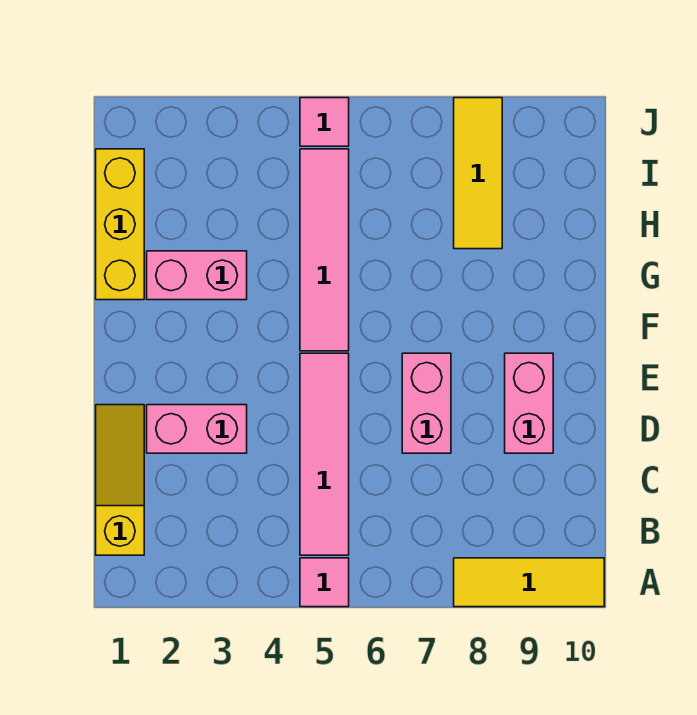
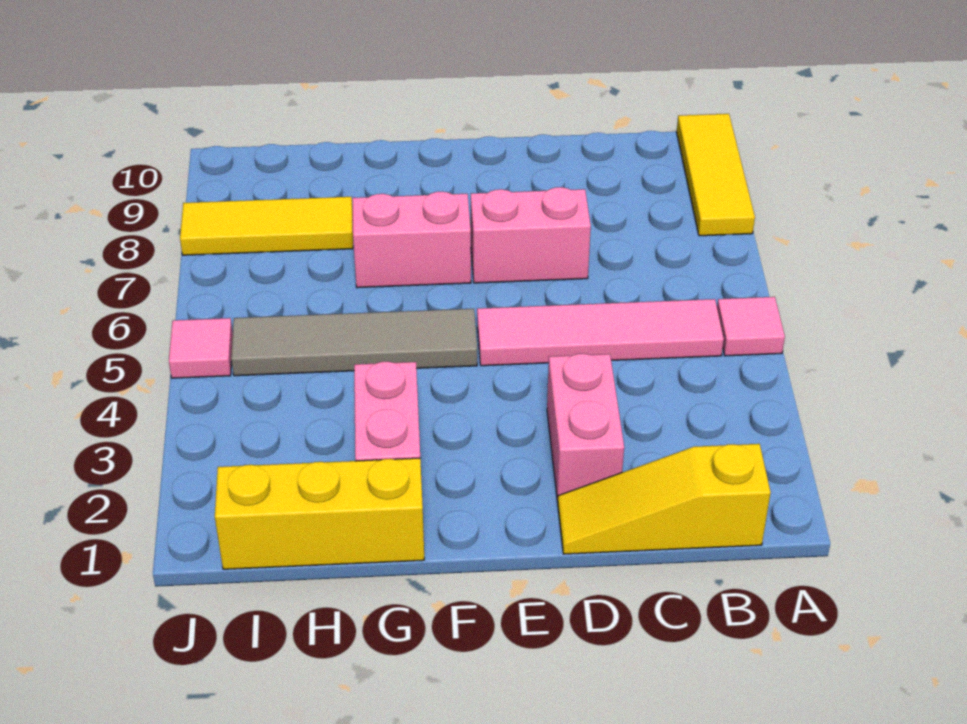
pink 1x2 brick [505,353,553,453] -> pink 1x2 brick moved to [352,192,471,288]
pink 1x4 tile [300,149,349,351] -> grey 1x4 tile [231,309,477,376]

